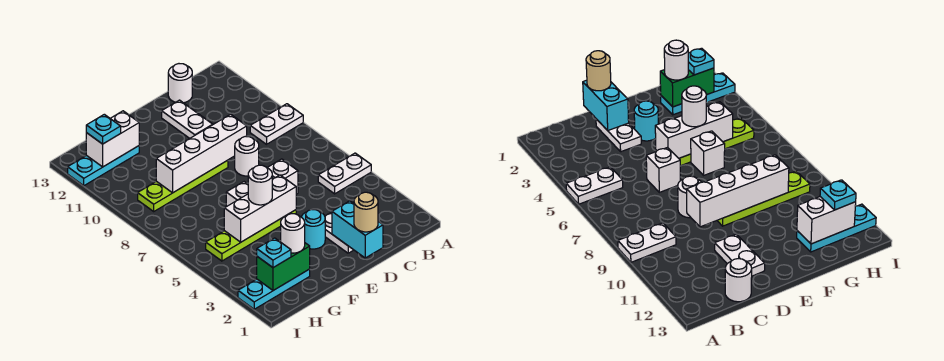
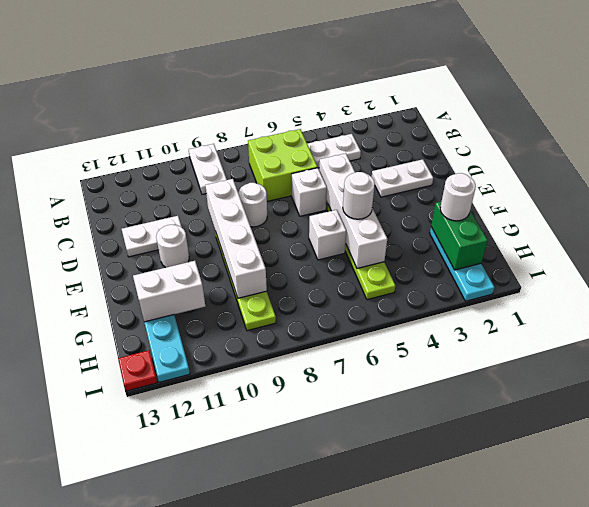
white 1x2 plate [318,153,371,194] -> white 1x2 plate turned to [307,134,361,168]
none -> lime 2x2 brick [248,129,318,201]
white 1x1 round brick [168,64,192,103] -> white 1x1 round brick moved to [156,225,189,268]
cyan 1x2 brick [332,201,383,258] -> none
tan 1x1 round brick [354,192,378,232] -> none
cyan 1x1 round brick [302,209,325,249] -> none
white 1x3 brick [224,175,296,242] -> white 1x4 brick [319,153,387,268]
white 1x2 brick [86,111,139,167] -> white 1x2 brick turned to [133,261,205,322]
cyan 1x1 plate [257,238,291,268] -> none
cyan 1x1 plate [86,114,121,144] -> none
none -> red 1x1 plate [118,350,157,391]

